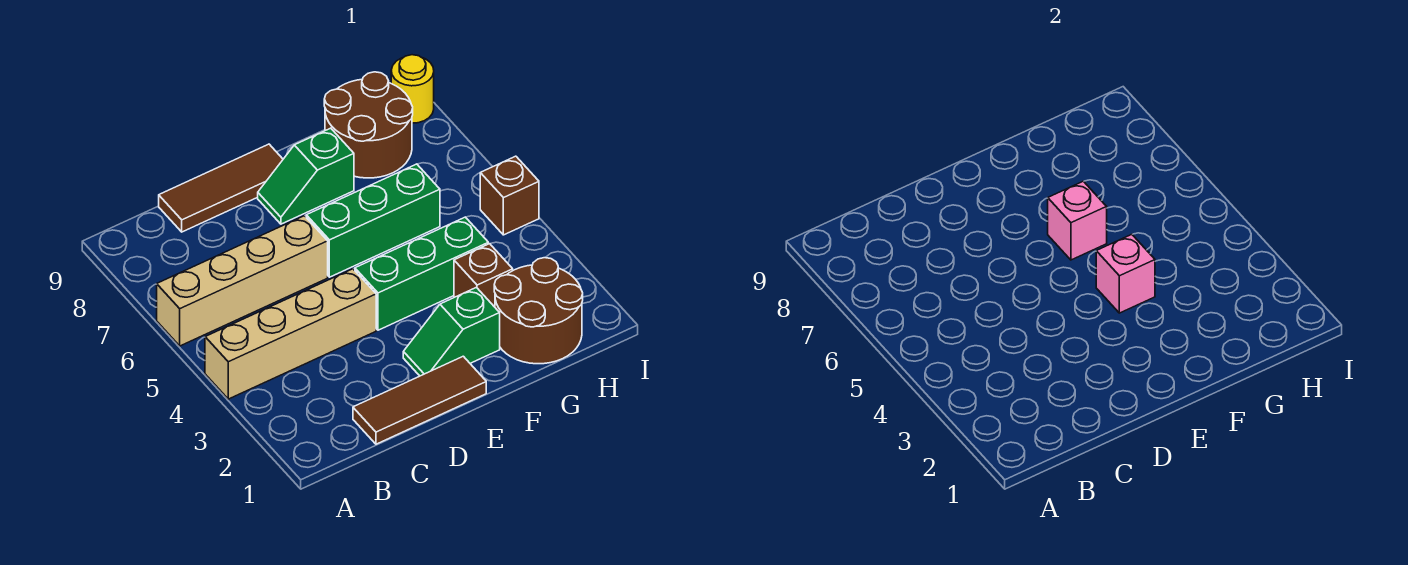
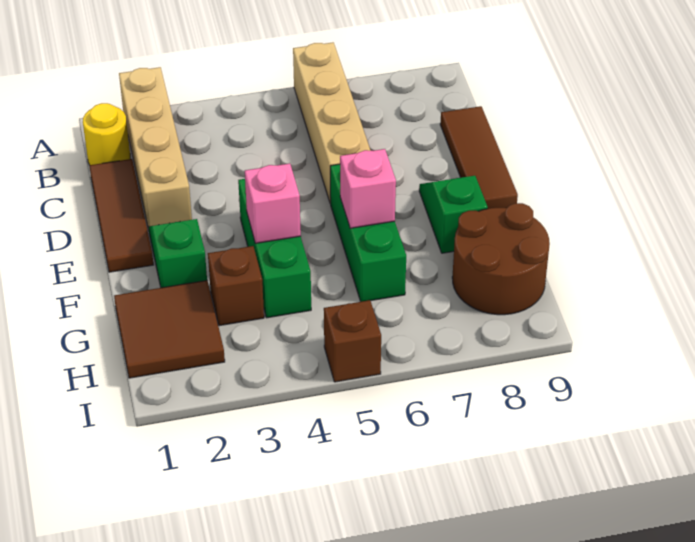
tan 1x4 brick [205,269,376,399] -> tan 1x4 brick moved to [119,67,192,230]
brown 2x2 round brick [494,258,583,364] -> brown 2x2 tile [114,280,225,378]
yellow 1x1 round brick [391,55,434,123] -> yellow 1x1 round brick moved to [83,103,130,165]

